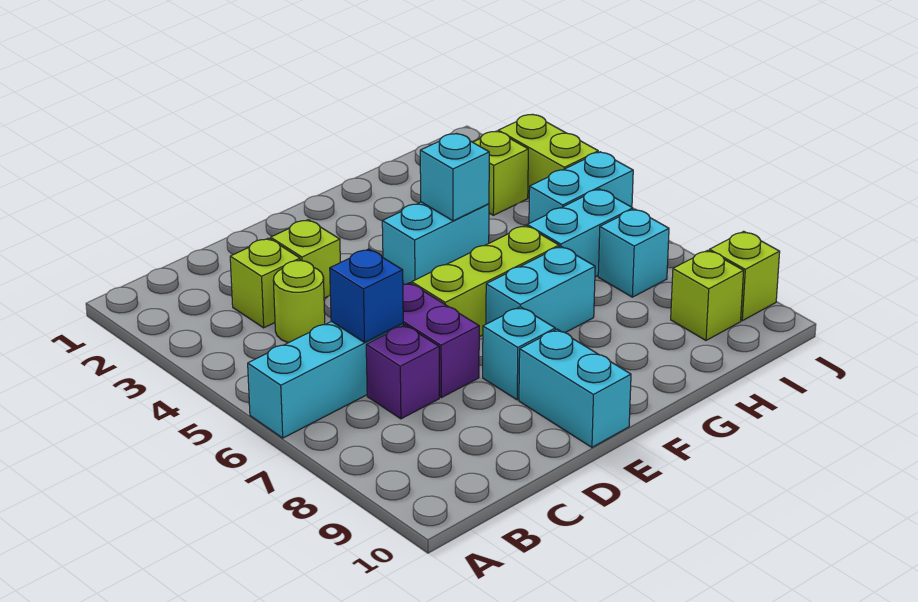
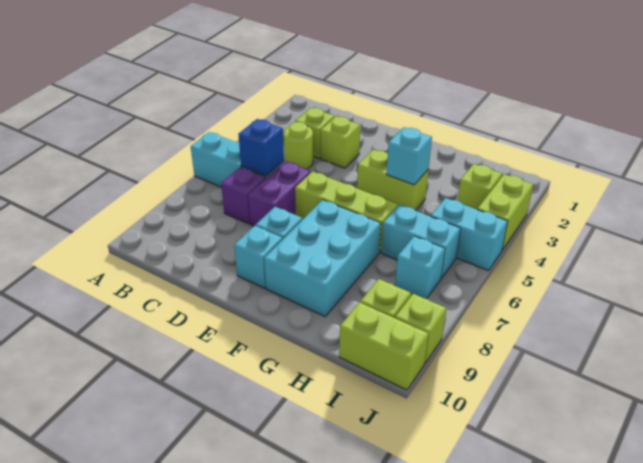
cyan 1x2 brick [519,329,631,447] -> cyan 1x1 brick [234,226,283,288]
cyan 1x2 brick [382,202,489,284] -> lime 1x2 brick [357,149,428,210]
cyan 1x2 brick [486,246,595,333] -> cyan 2x3 brick [264,200,381,316]
none -> lime 1x2 brick [339,302,429,390]

